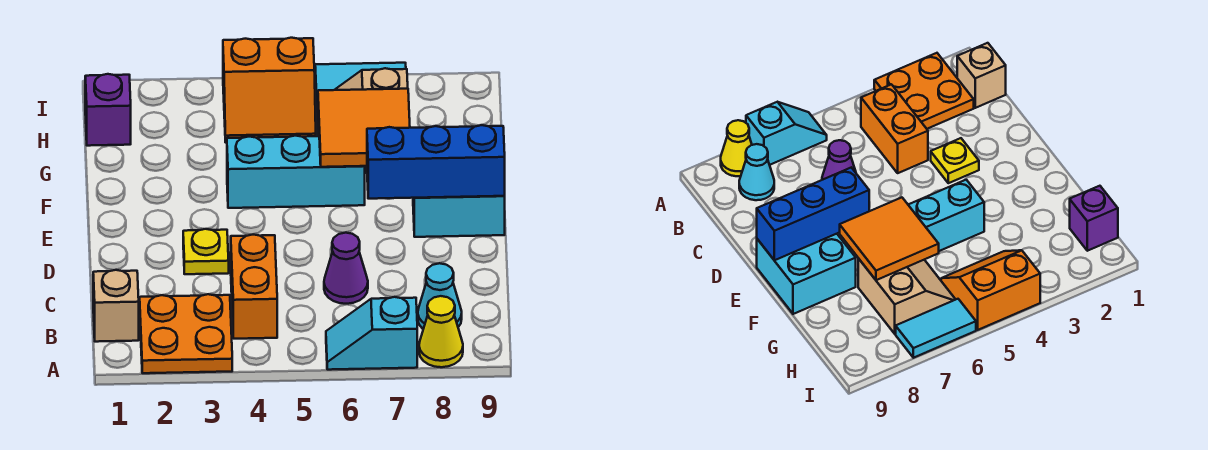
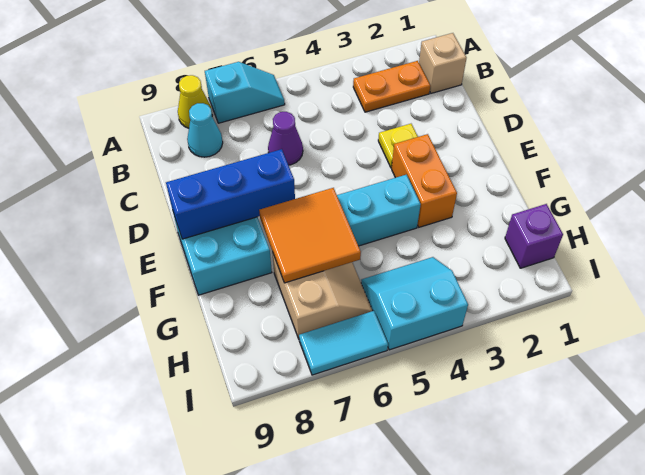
orange 2x2 plate [140,294,232,373] -> orange 1x2 plate [353,61,430,112]
orange 1x2 brick [231,235,277,339] -> orange 1x2 brick moved to [392,134,457,227]
orange 2x2 slope [223,38,316,143] -> cyan 2x2 slope [361,257,468,350]

